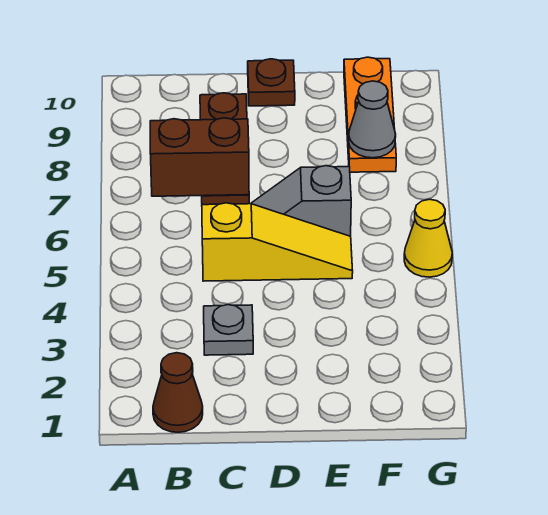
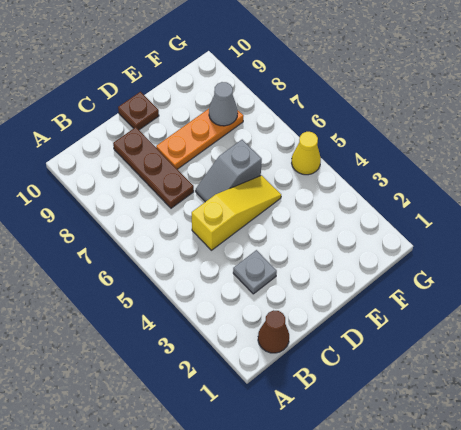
brown 1x2 brick [150,118,249,196] -> none
orange 1x3 plate [344,57,396,172] -> orange 1x3 plate turned to [156,109,243,169]

